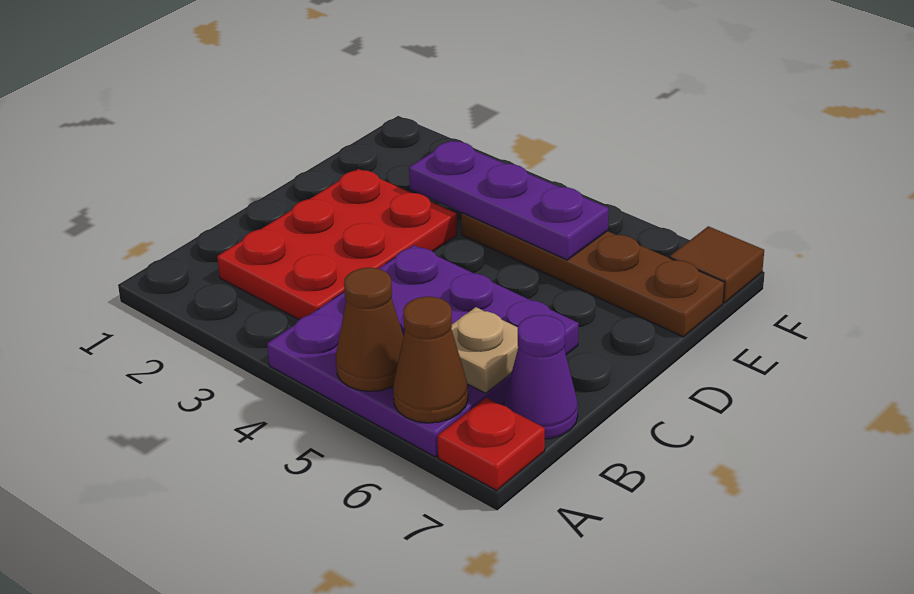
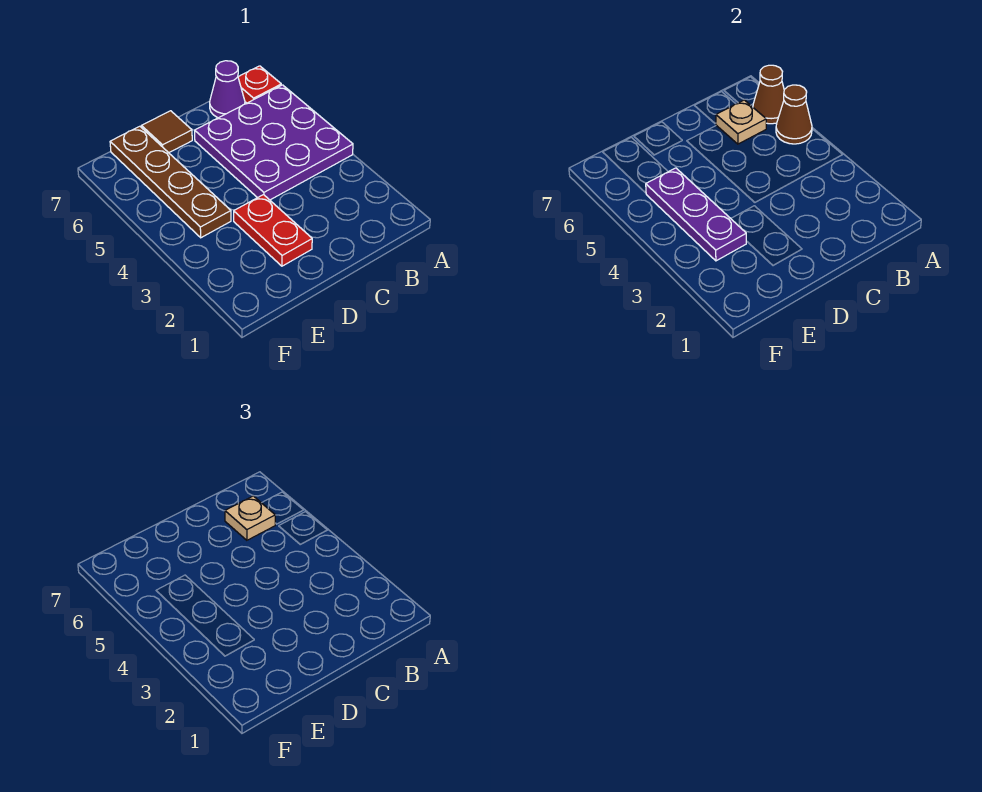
red 2x3 plate [217,169,457,320] -> red 1x2 plate [234,195,312,266]
none -> tan 1x1 plate [225,496,275,540]
brown 1x1 tile [670,226,764,303] -> brown 1x1 tile moved to [141,111,192,153]

